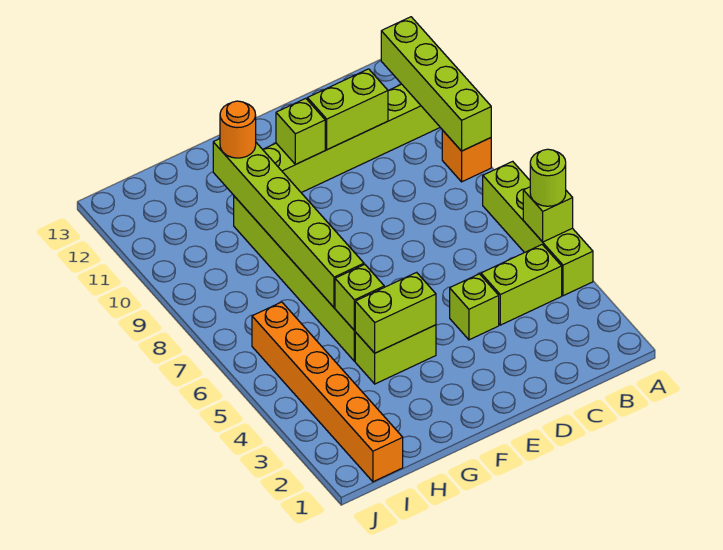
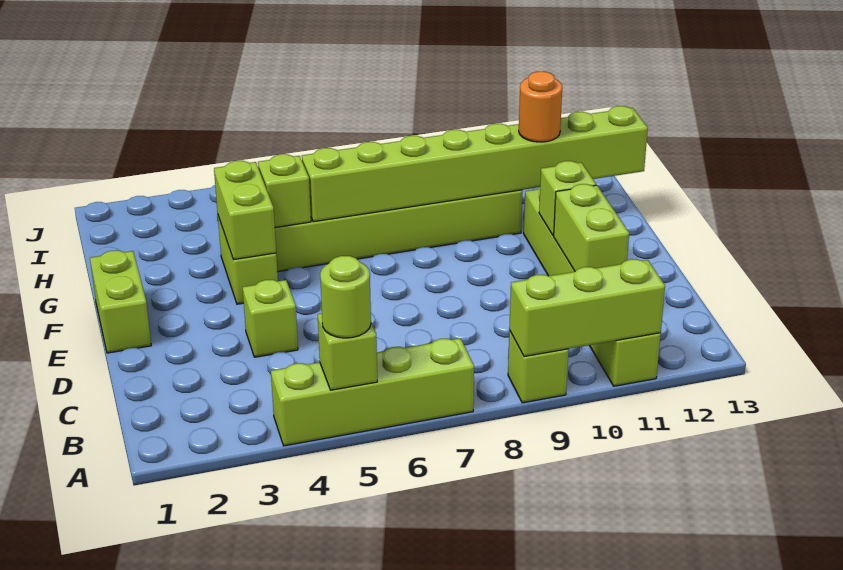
orange 1x1 brick [442,130,491,182] -> lime 1x1 brick [508,330,569,403]
lime 1x4 brick [381,17,491,151] -> lime 1x3 brick [509,259,665,357]
lime 1x2 brick [481,245,562,325] -> lime 1x2 brick moved to [90,250,151,353]
lime 1x6 brick [213,139,364,308] -> lime 1x8 brick [302,106,648,222]
orange 1x6 brick [252,302,403,482] -> none

